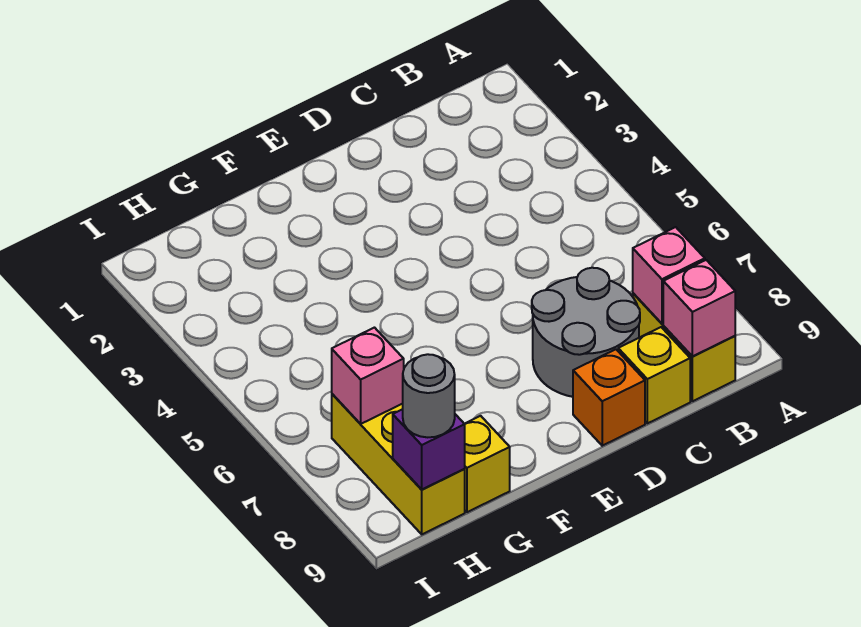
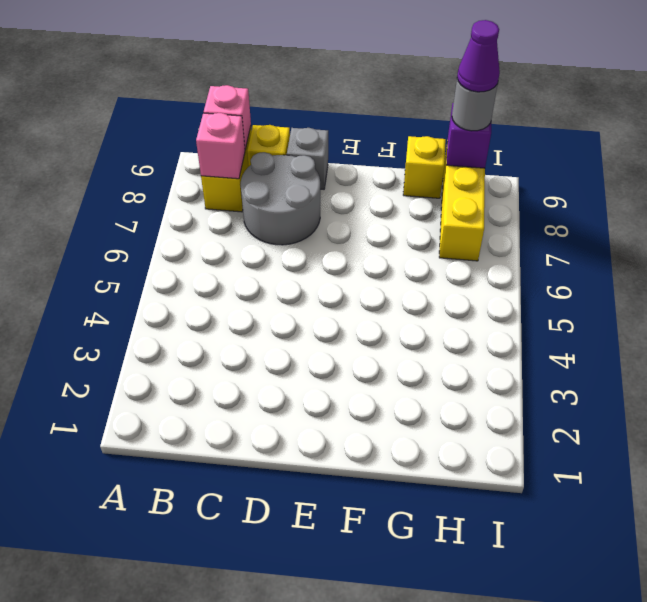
orange 1x1 brick [573,349,645,446] -> grey 1x1 brick [287,128,328,189]
pink 1x1 brick [332,328,404,424] -> none
none -> purple 1x1 cone [457,20,500,92]

